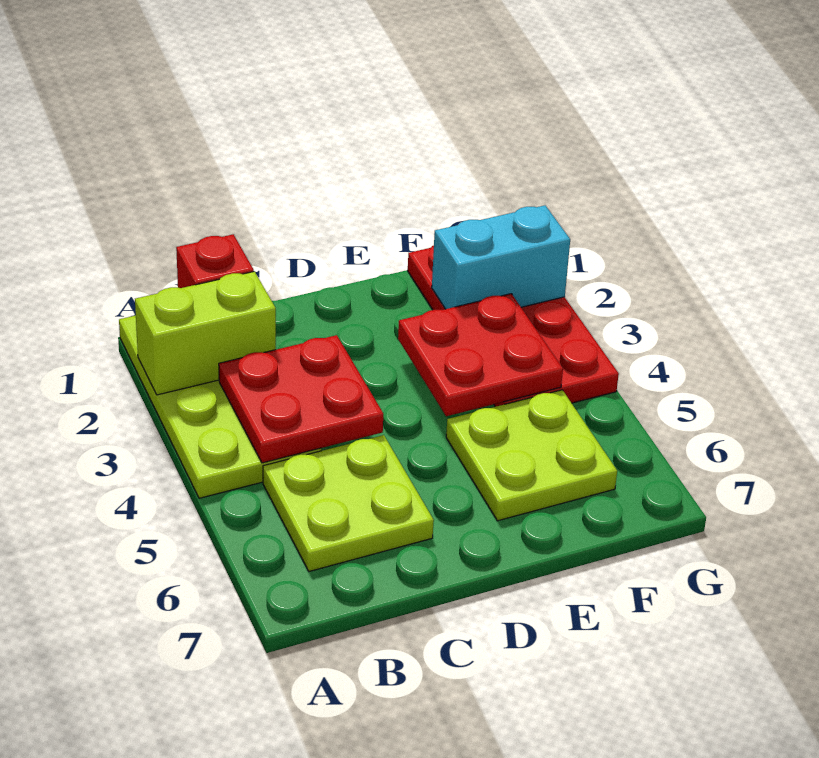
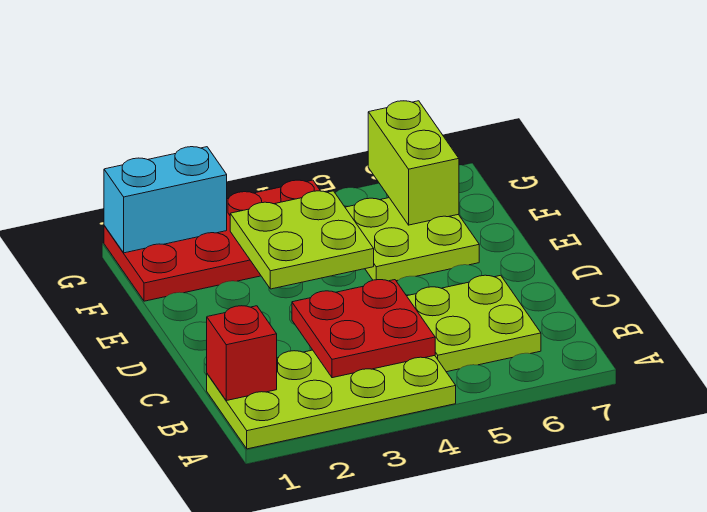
lime 1x2 brick [135,271,276,395] -> lime 1x2 brick moved to [368,101,459,225]
red 2x2 plate [398,294,563,416] -> lime 2x2 plate [230,191,374,289]
cyan 1x2 brick [432,205,570,309] -> cyan 1x2 brick turned to [104,147,227,253]

